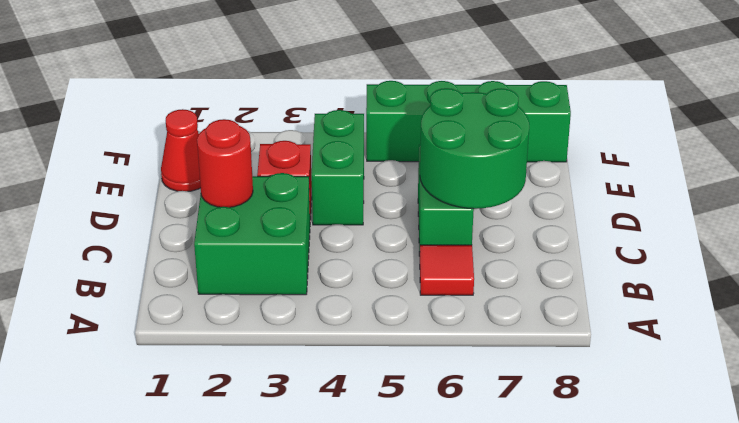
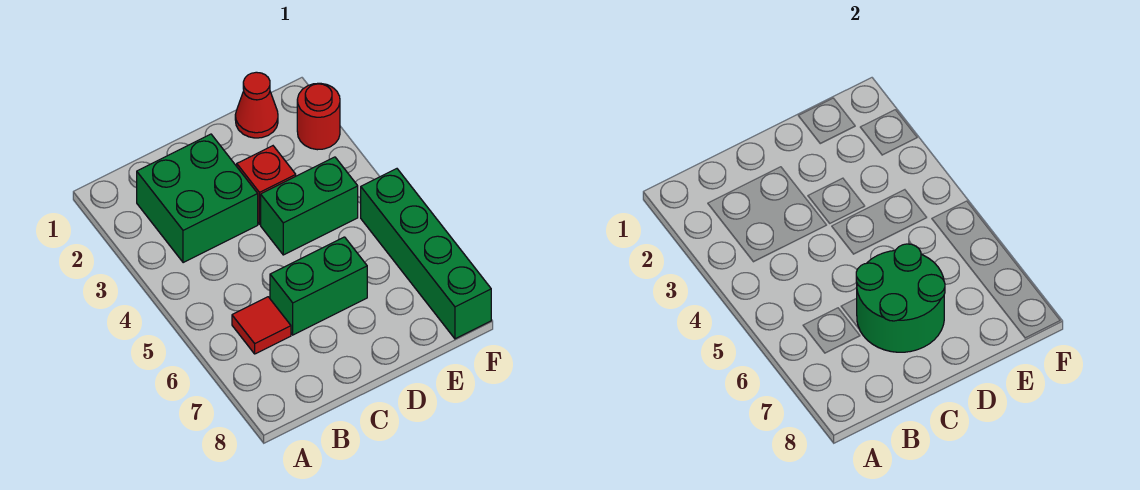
red 1x1 round brick [197,119,253,207] -> red 1x1 round brick moved to [297,83,340,150]

